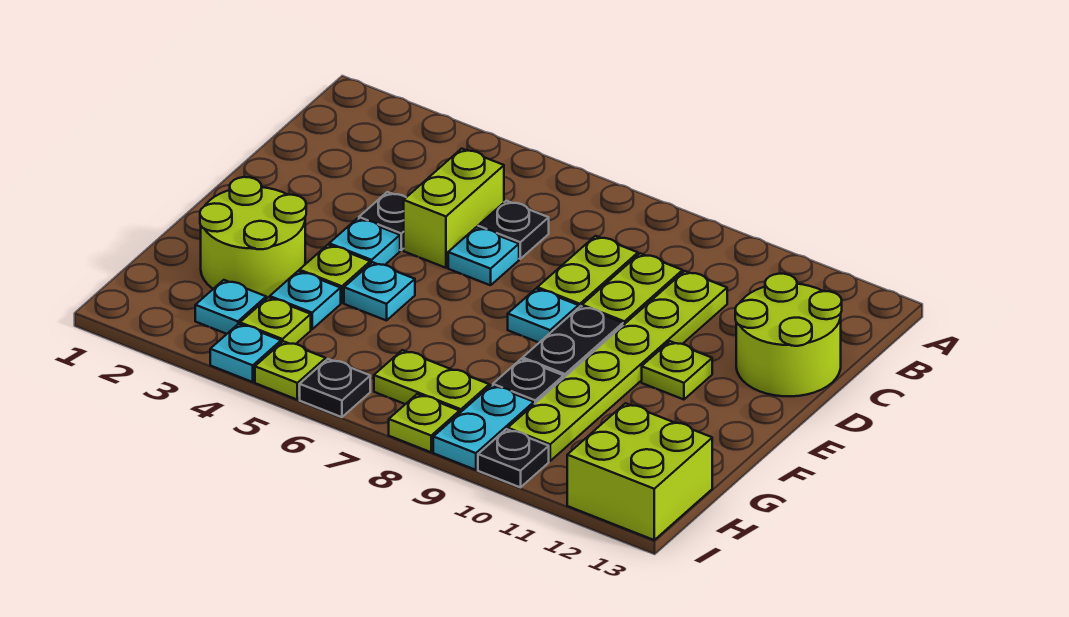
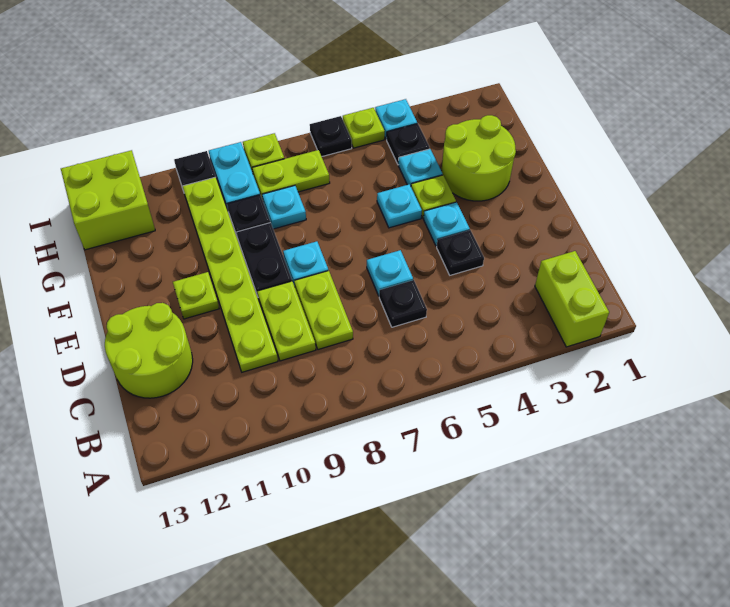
lime 1x2 brick [404,149,504,268] -> lime 1x2 brick moved to [535,251,609,347]
cyan 1x1 plate [195,280,266,334] -> cyan 1x1 plate moved to [262,186,306,229]
lime 1x1 plate [240,297,311,344] -> black 1x1 plate [387,124,430,165]

